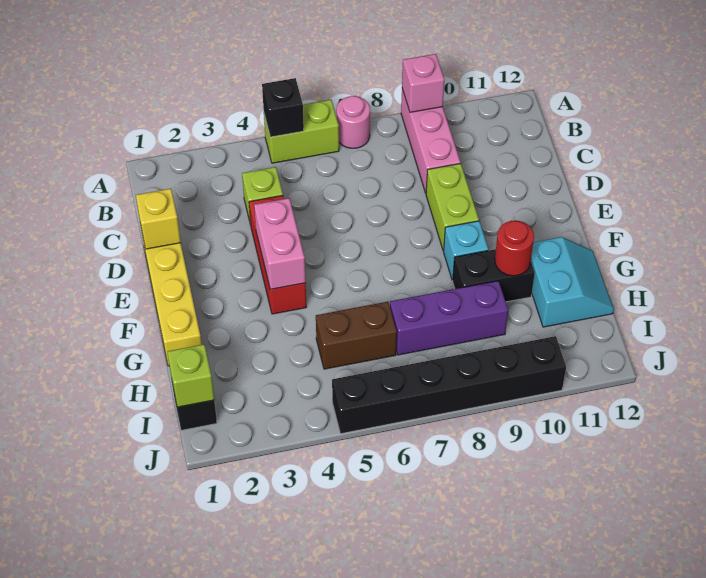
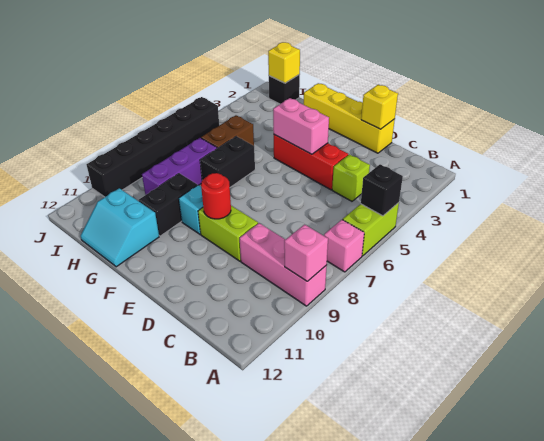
pink 1x1 round brick [336,96,370,148] -> pink 1x1 brick [324,220,364,272]
none -> black 1x2 brick [200,136,255,187]
red 1x1 round brick [495,220,534,276] -> red 1x1 round brick moved to [201,173,231,219]
lime 1x1 brick [167,344,214,407] -> yellow 1x1 brick [268,42,300,83]

